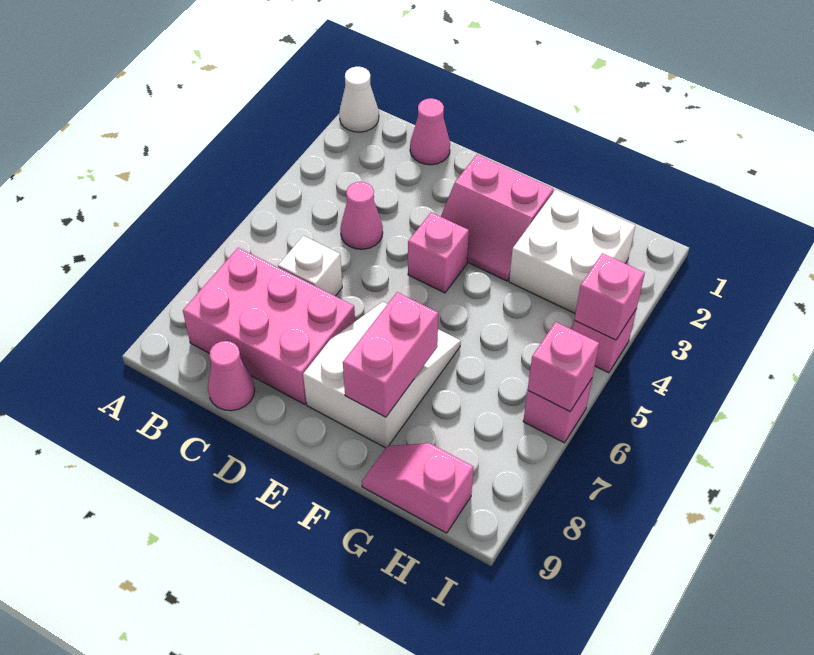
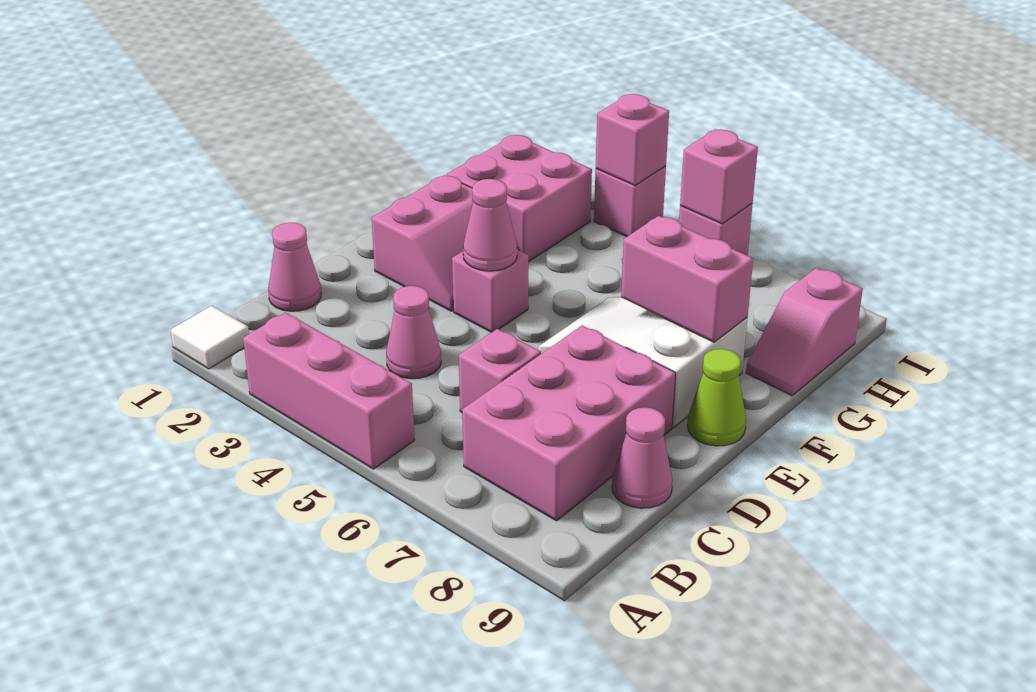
white 1x1 cone [339,67,379,132] -> white 1x1 tile [170,306,249,369]
none -> pink 1x3 brick [243,312,415,469]
white 1x1 brick [278,236,342,296] -> pink 1x1 brick [459,329,541,412]
none -> pink 1x1 cone [463,179,517,271]
none -> lime 1x1 cone [687,349,746,446]
white 2x2 brick [509,190,635,314] -> pink 2x2 brick [446,135,592,262]

